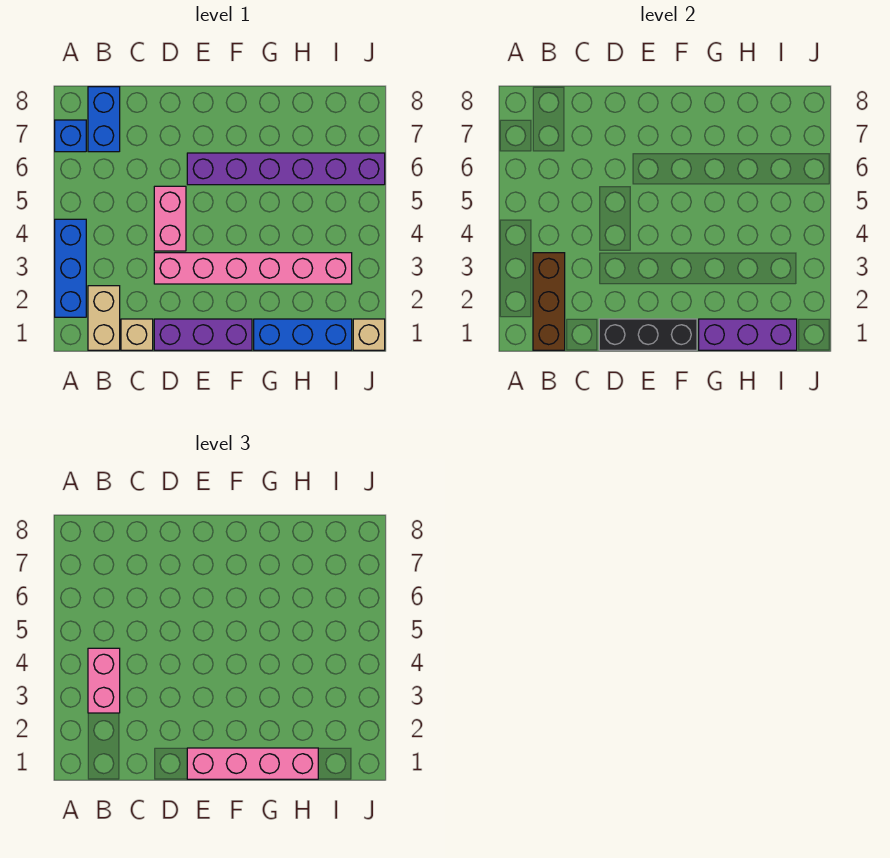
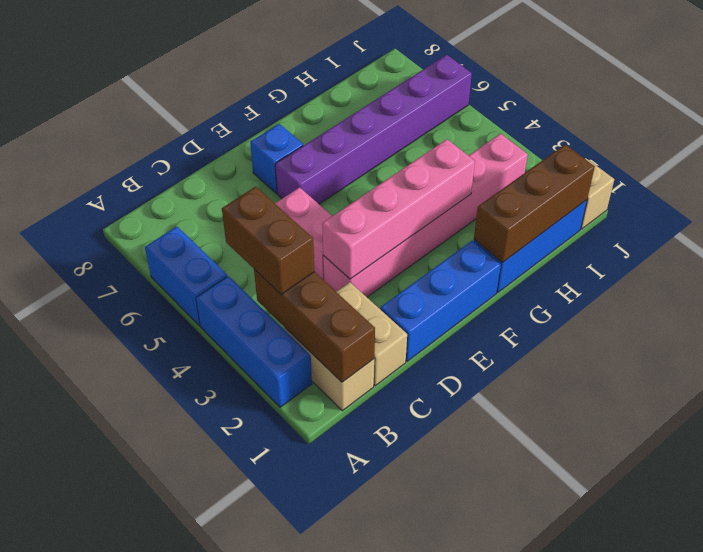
blue 1x1 brick [55,120,86,152] -> blue 1x1 brick moved to [250,124,303,193]
pink 1x2 brick [88,648,120,713] -> brown 1x2 brick [222,187,314,294]
blue 1x2 brick [88,87,120,152] -> blue 1x2 brick moved to [145,227,227,326]
tan 1x1 brick [121,319,153,350] -> tan 1x2 brick [336,282,407,386]
purple 1x3 brick [154,319,252,350] -> blue 1x3 brick [380,240,501,362]
black 1x3 brick [599,319,697,350] -> none
pink 1x4 brick [187,748,318,779] -> pink 1x4 brick moved to [322,139,475,279]
purple 1x3 brick [699,319,797,350] -> brown 1x3 brick [474,145,595,262]

